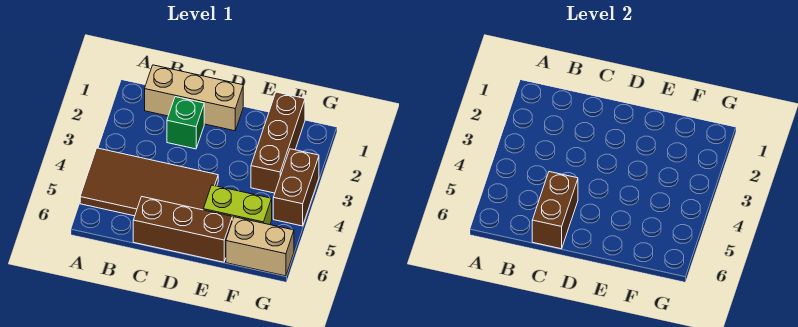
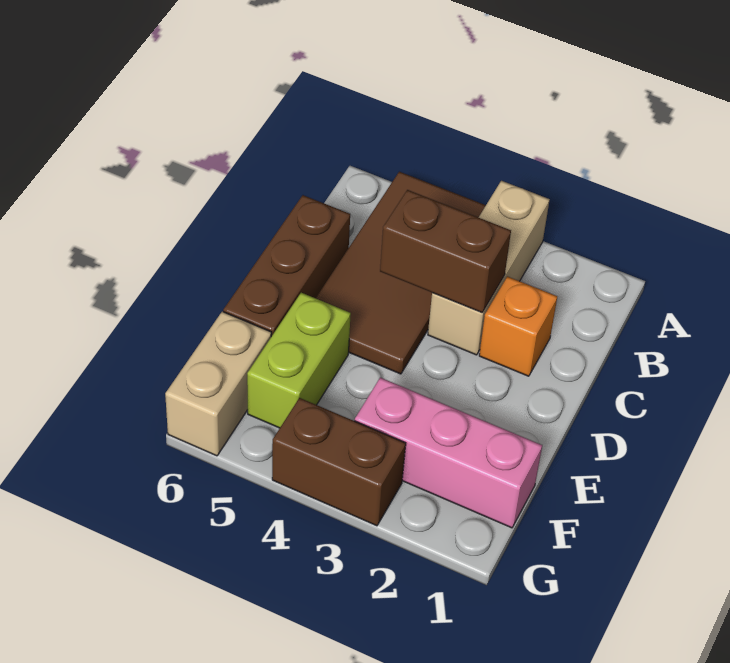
tan 1x3 brick [145,65,243,131] -> tan 1x3 brick moved to [428,181,550,355]
green 1x1 brick [167,97,204,149] -> orange 1x1 brick [479,276,557,376]
brown 1x2 brick [532,172,578,249] -> brown 1x2 brick moved to [380,190,511,312]
brown 1x3 brick [251,92,305,193] -> pink 1x3 brick [355,377,542,528]

